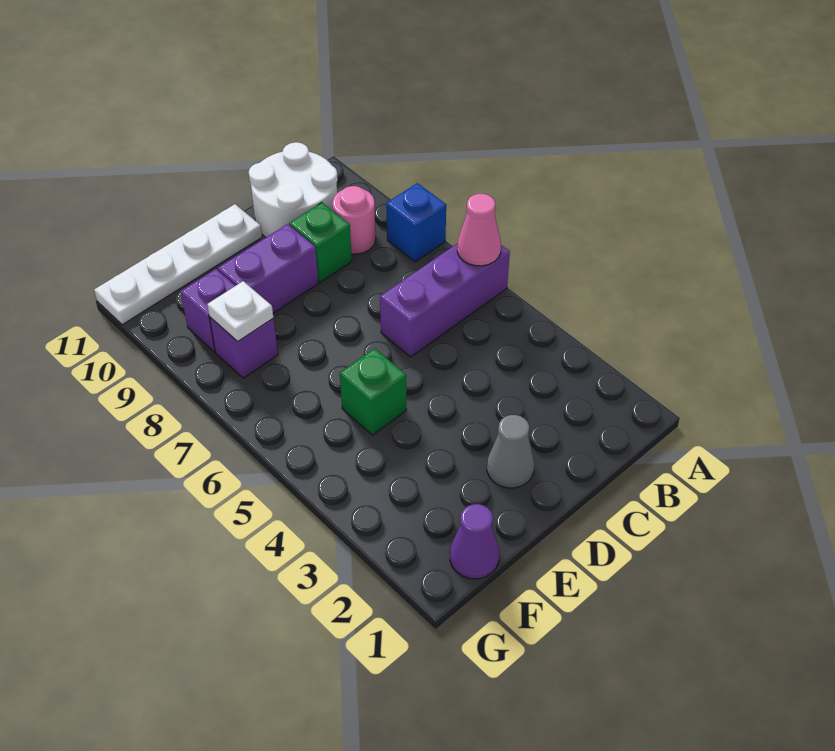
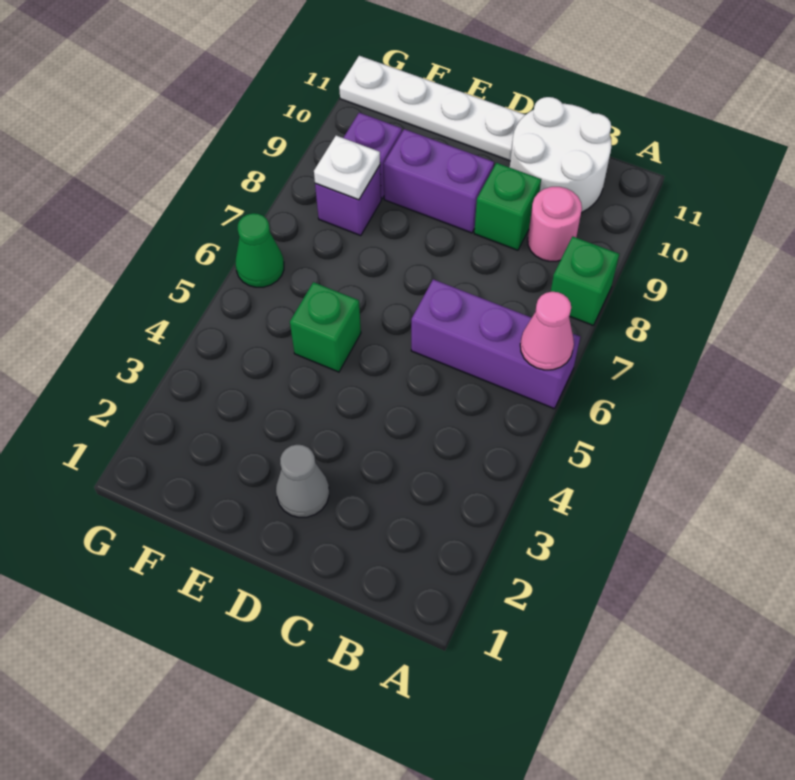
blue 1x1 brick [386,183,446,262] -> green 1x1 brick [551,237,619,325]
purple 1x1 cone [450,504,499,579] -> none
none -> green 1x1 cone [235,213,284,287]

